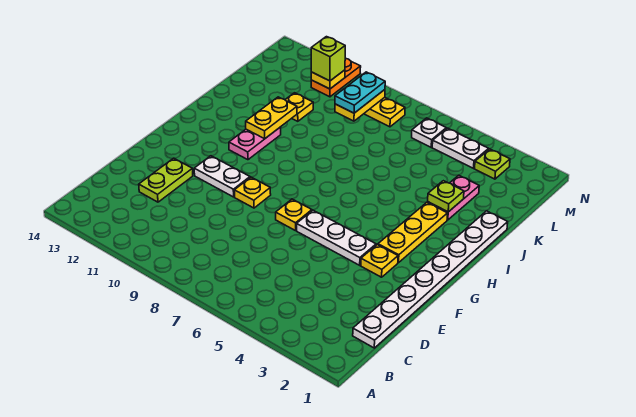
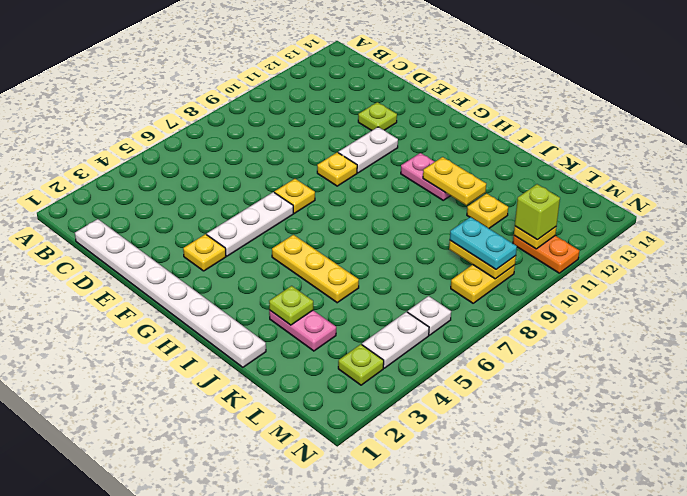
lime 1x2 plate [139,158,193,202] -> lime 1x1 plate [358,102,397,131]
yellow 1x3 plate [378,202,448,263] -> yellow 1x3 plate moved to [272,235,359,303]

